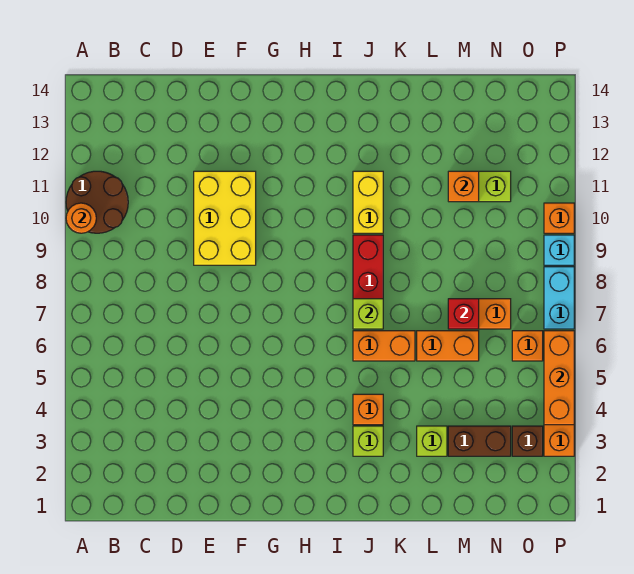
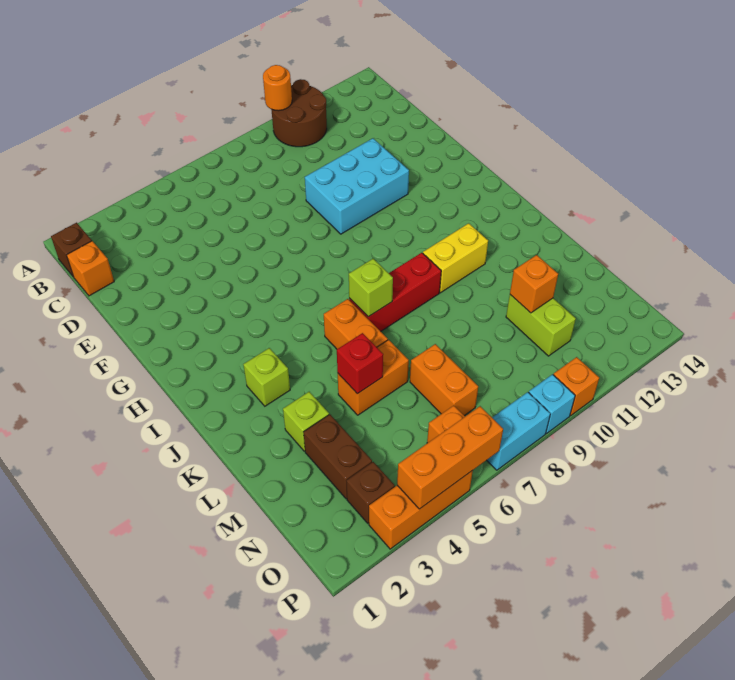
none -> brown 1x1 brick [51,223,92,277]
yellow 2x3 brick [194,171,256,265] -> cyan 2x3 brick [305,138,409,234]
orange 1x1 brick [353,394,383,425] -> orange 1x1 brick moved to [67,241,114,296]
orange 1x2 brick [417,331,479,361] -> orange 1x2 brick turned to [338,340,409,415]
red 1x1 brick [448,299,479,329] -> red 1x1 brick moved to [337,333,383,394]

